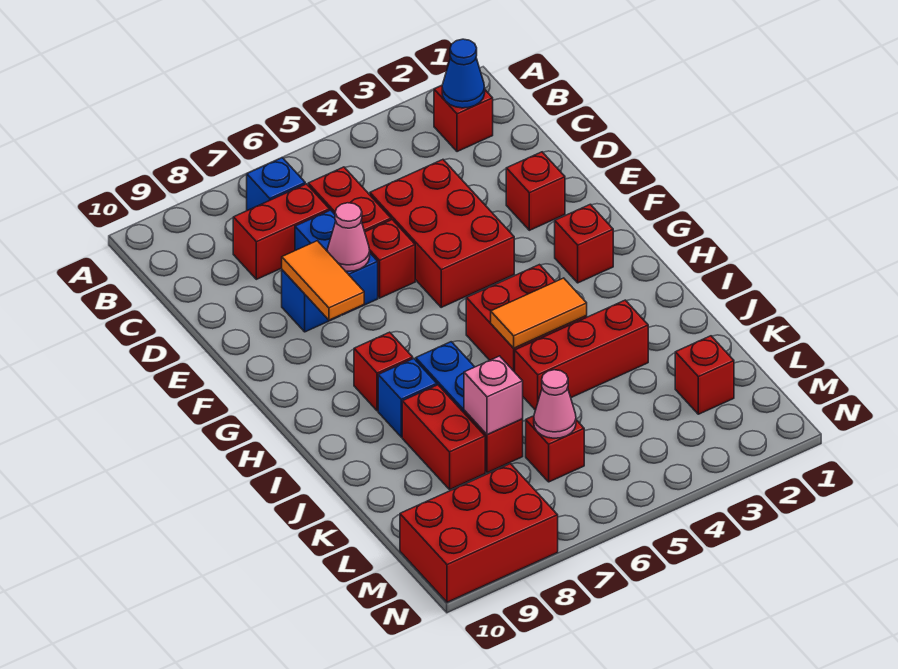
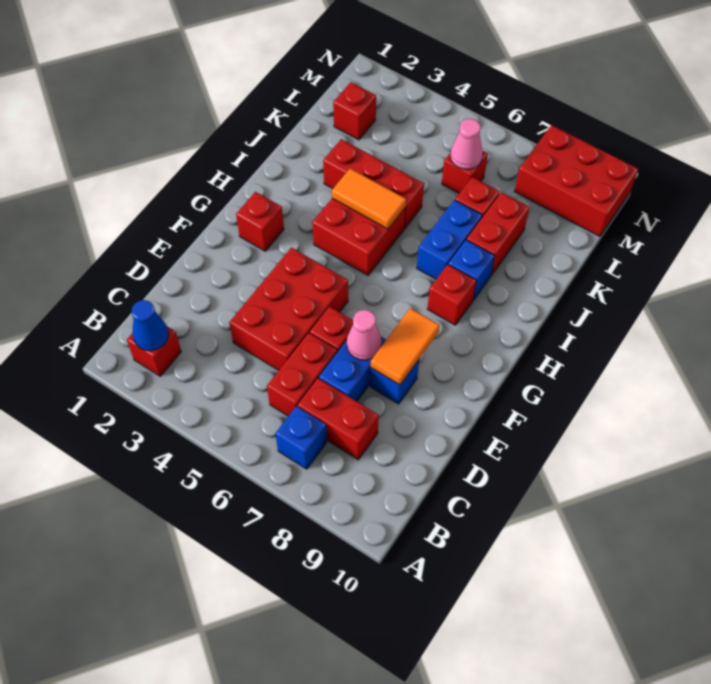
red 1x1 brick [506,152,565,230] -> none
pink 1x1 brick [464,356,523,435] -> none

